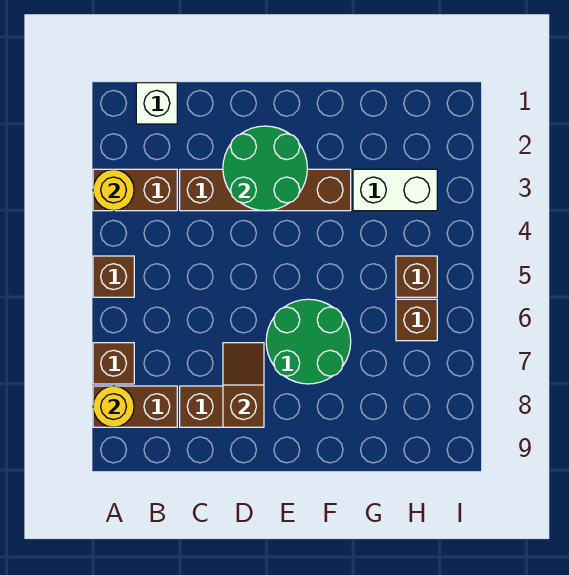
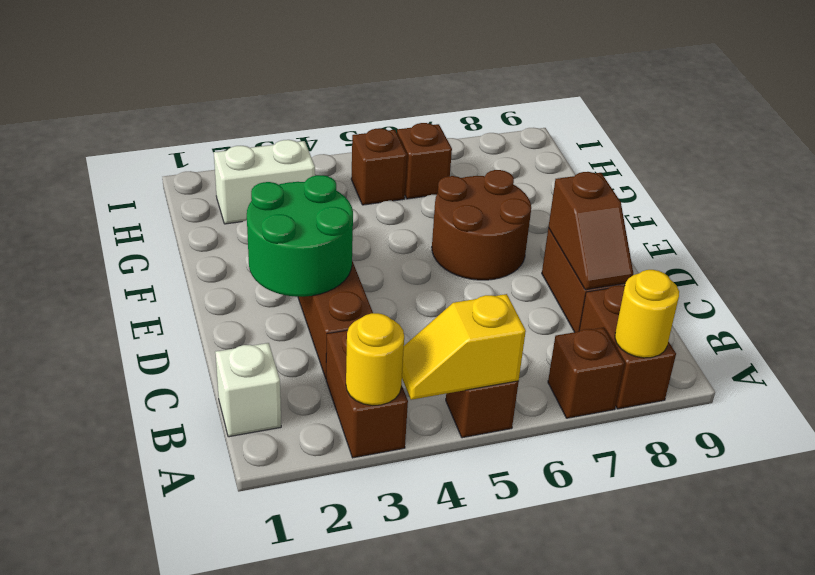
none -> yellow 1x2 slope [402,294,526,400]
brown 1x2 slope [223,343,264,427] -> brown 1x2 slope turned to [549,172,633,290]
green 2x2 round brick [266,299,351,384] -> brown 2x2 round brick [432,170,531,280]
white 1x2 brick [353,169,437,211] -> white 1x2 brick turned to [214,140,315,224]

